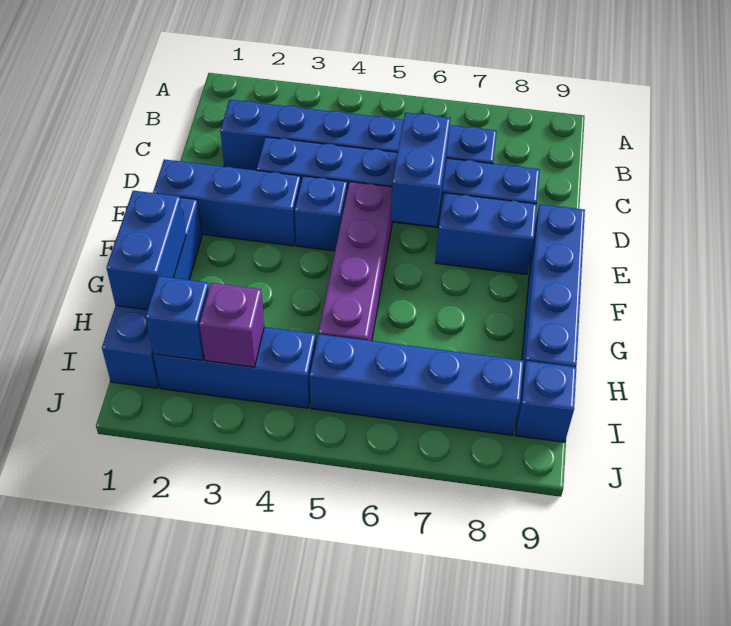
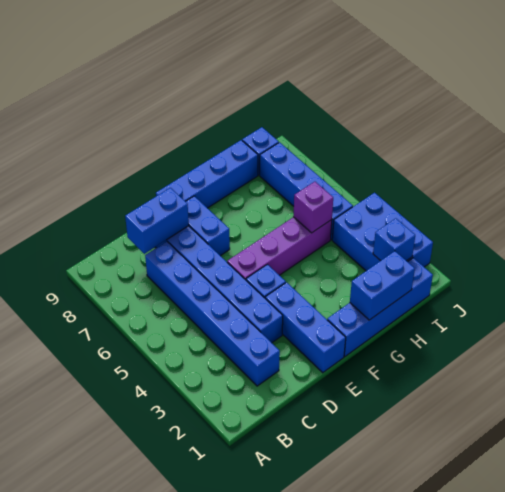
blue 1x2 brick [391,113,450,226] -> blue 1x2 brick moved to [125,188,189,254]
blue 1x3 brick [153,327,316,408] -> blue 2x3 brick [332,193,433,271]
purple 1x1 brick [200,283,264,367] -> purple 1x1 brick moved to [293,182,333,233]

